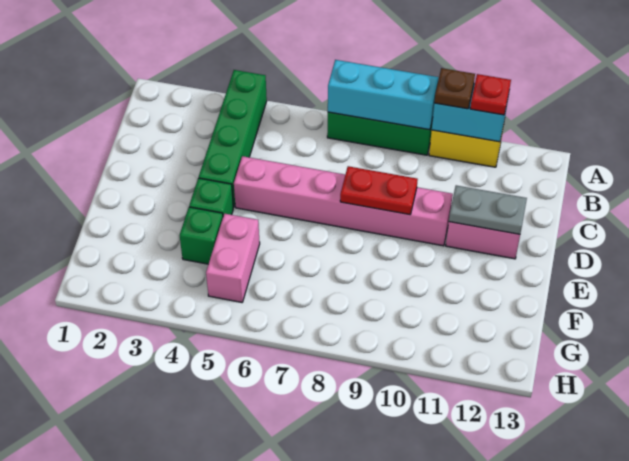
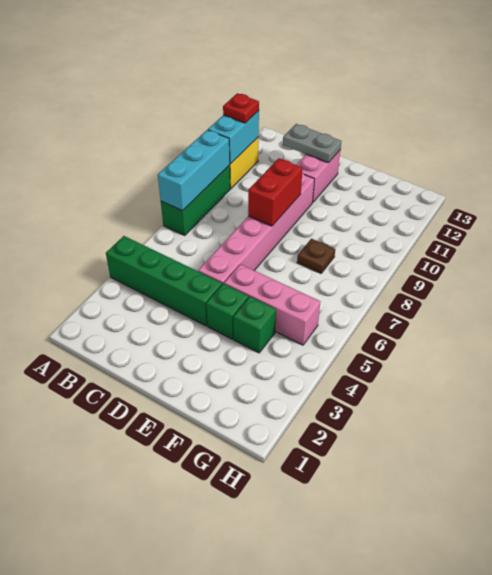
brown 1x1 plate [434,68,475,109] -> brown 1x1 plate moved to [297,239,335,273]
red 1x2 plate [340,166,418,215] -> red 1x2 brick [248,158,303,226]
grey 1x2 plate [449,185,527,234] -> grey 1x2 plate turned to [283,124,341,162]
pink 1x2 brick [206,214,260,302] -> pink 1x3 brick [224,264,320,345]

